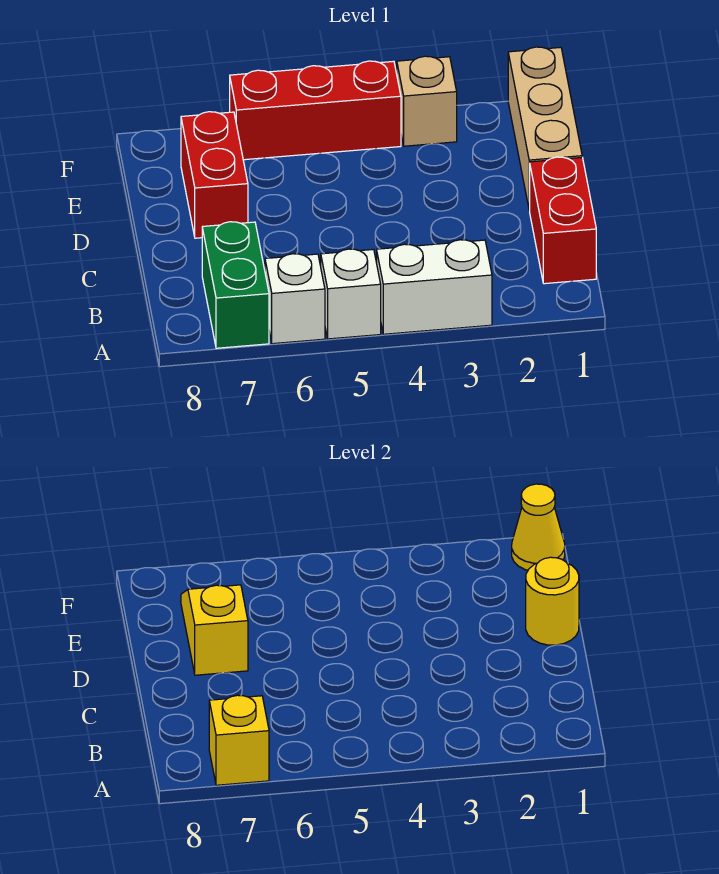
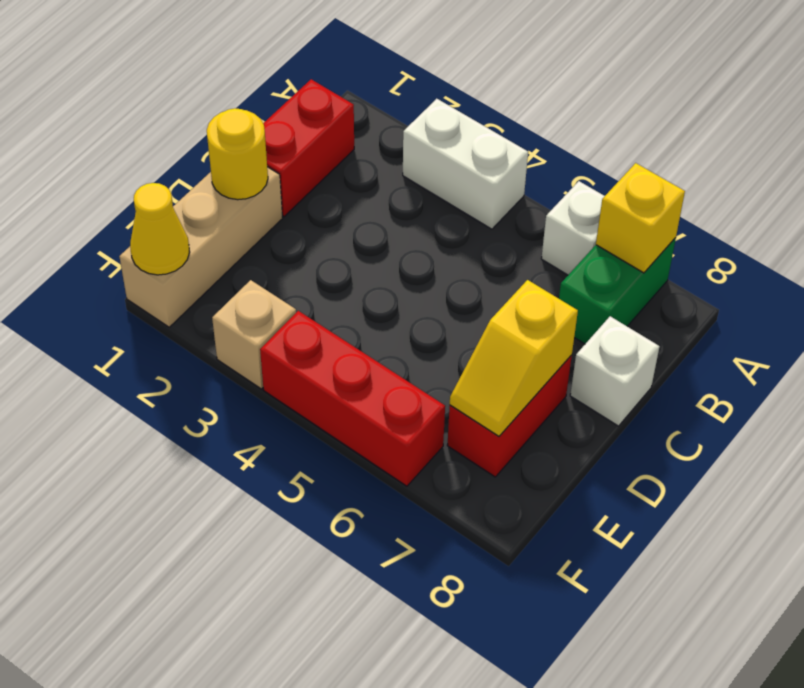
white 1x1 brick [321,249,381,339] -> white 1x1 brick moved to [570,316,659,426]

